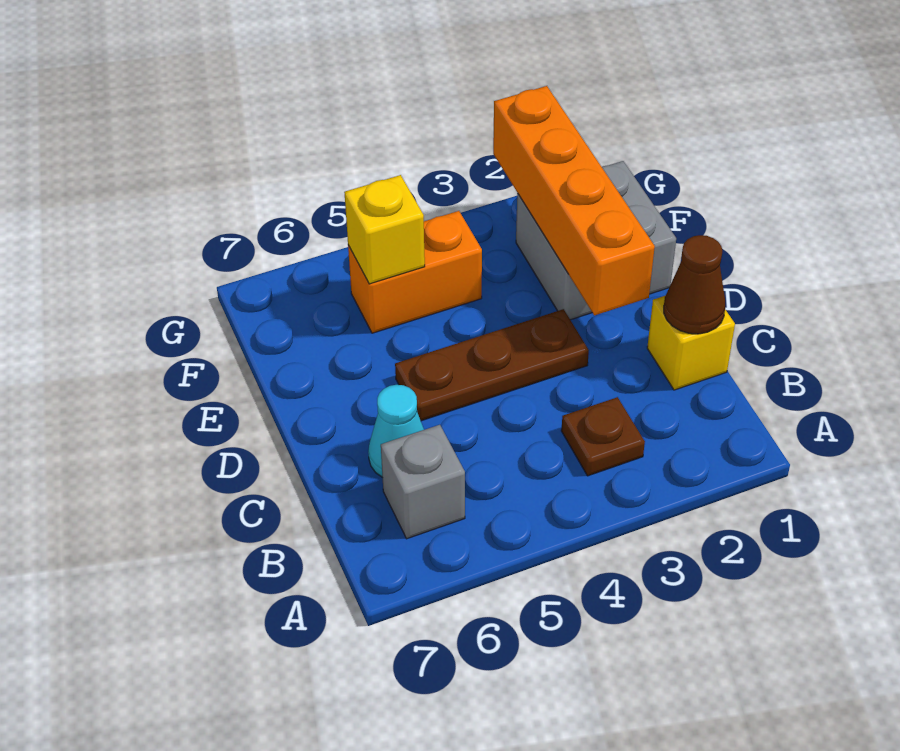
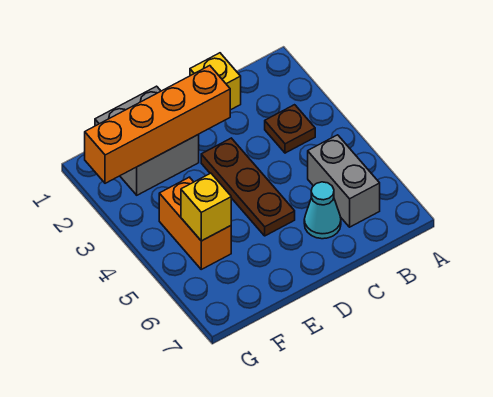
grey 1x1 brick [381,425,465,539] -> grey 1x2 brick [308,135,380,227]
brown 1x1 cone [664,235,725,334] -> none

